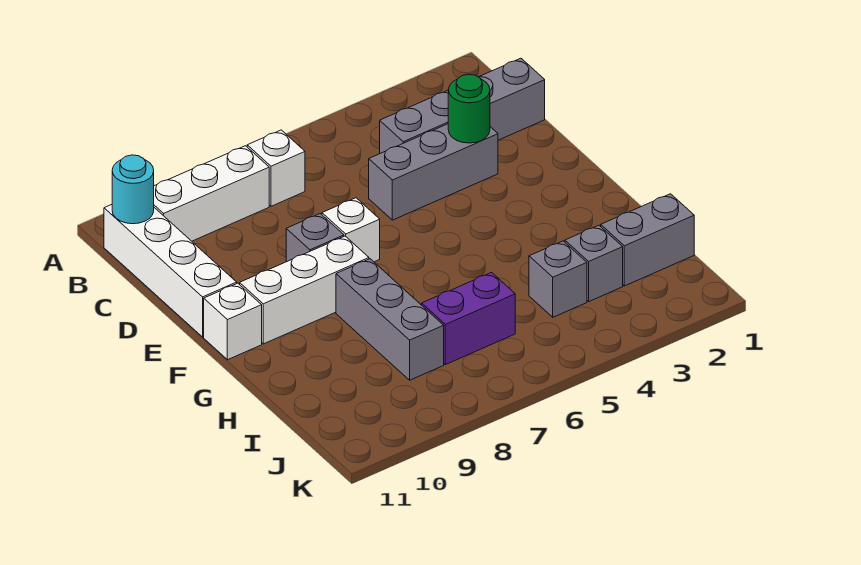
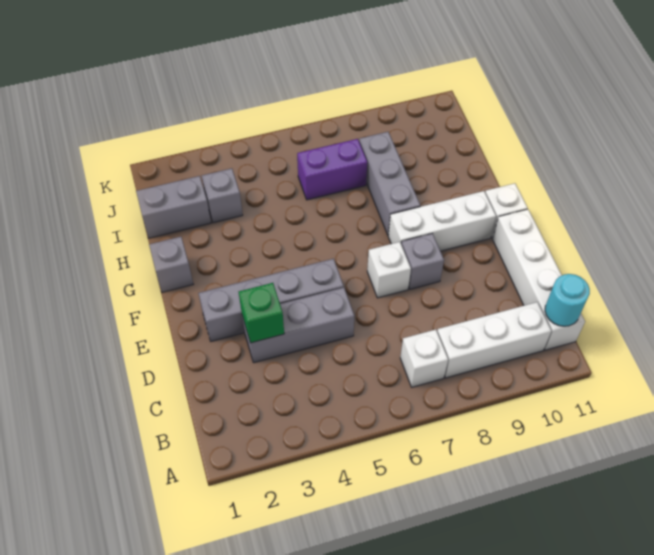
grey 1x4 brick [380,58,545,153] -> grey 1x4 brick moved to [198,259,344,341]
green 1x1 round brick [448,74,490,143] -> green 1x1 brick [239,283,284,343]
grey 1x1 brick [529,241,587,317] -> grey 1x1 brick moved to [149,237,193,292]

